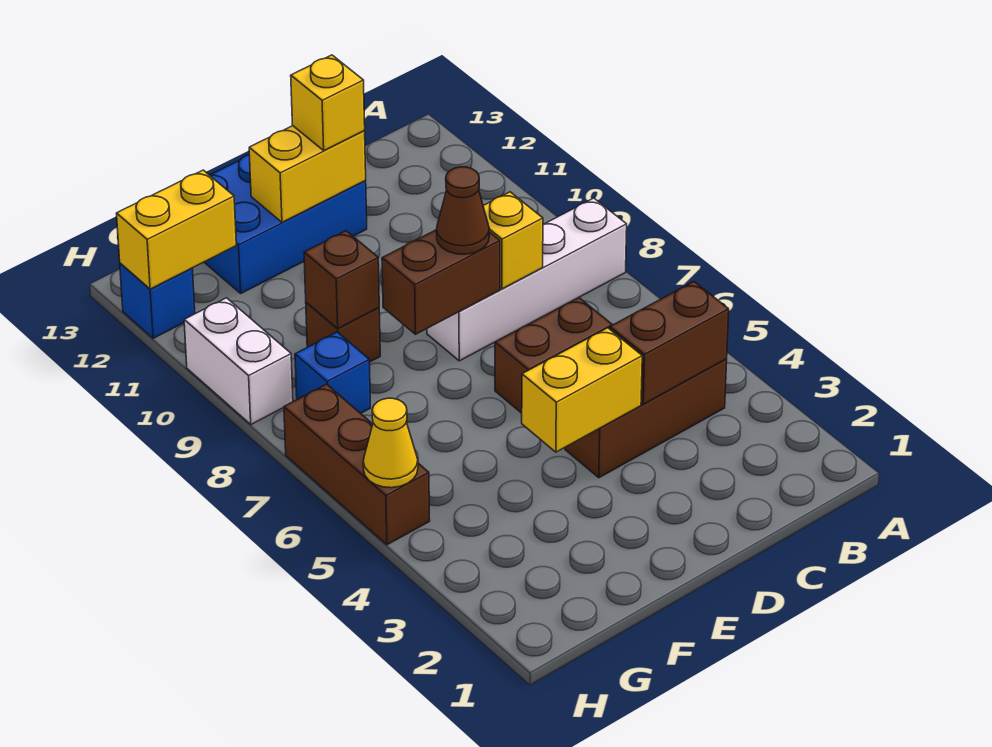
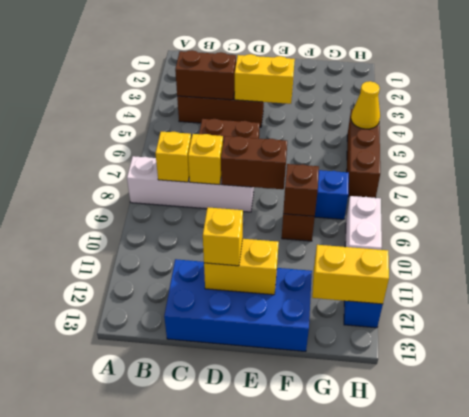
none -> yellow 1x1 brick [155,132,191,182]
brown 1x1 cone [436,167,489,254] -> none
blue 2x3 brick [204,155,367,293] -> blue 2x4 brick [164,259,312,352]

